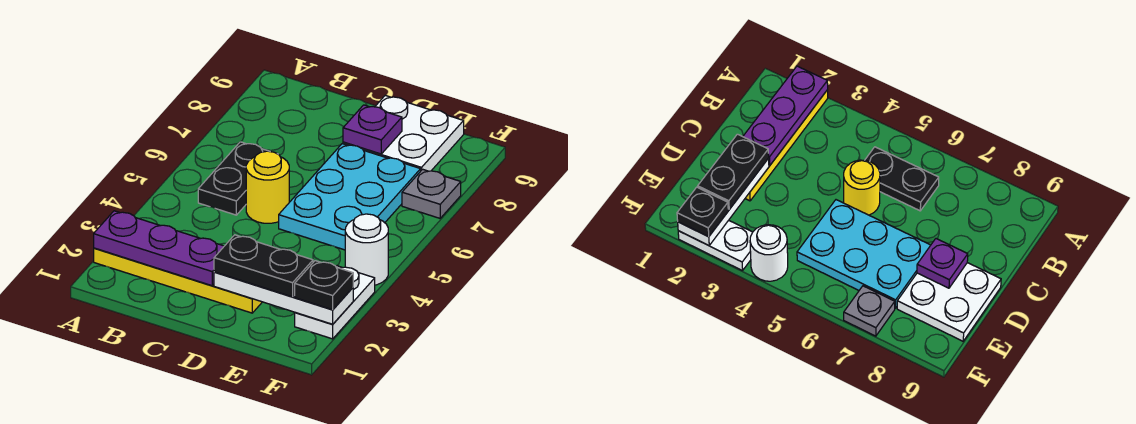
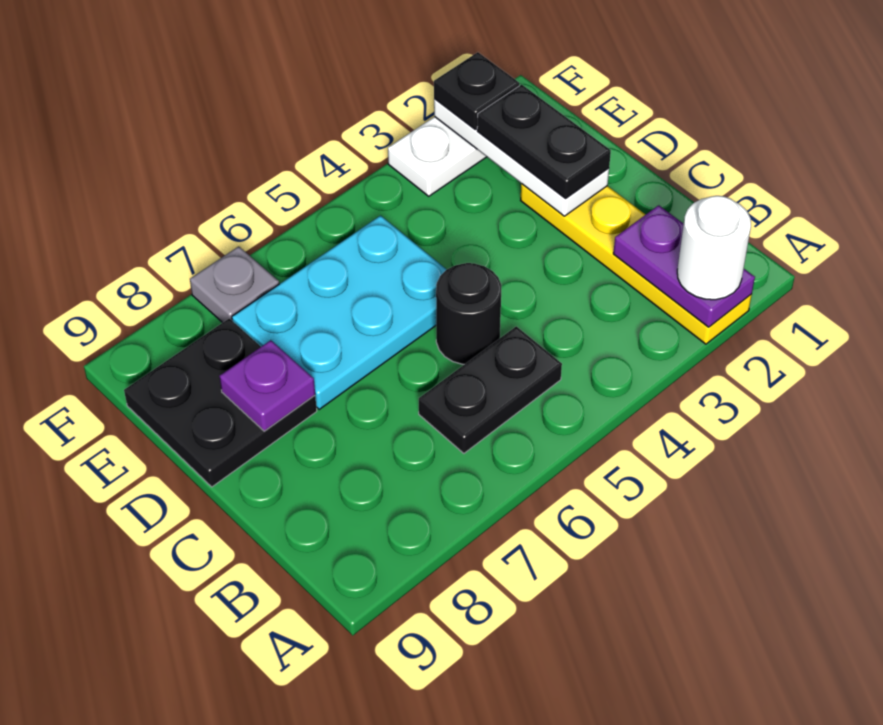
purple 1x3 plate [94,211,224,286] -> purple 1x2 plate [613,205,755,327]
yellow 1x1 round brick [246,151,289,223] -> black 1x1 round brick [436,263,501,364]
white 2x2 plate [343,95,464,171] -> black 2x2 plate [124,318,317,487]
white 1x1 round brick [345,214,388,285] -> white 1x1 round brick moved to [677,196,751,300]

